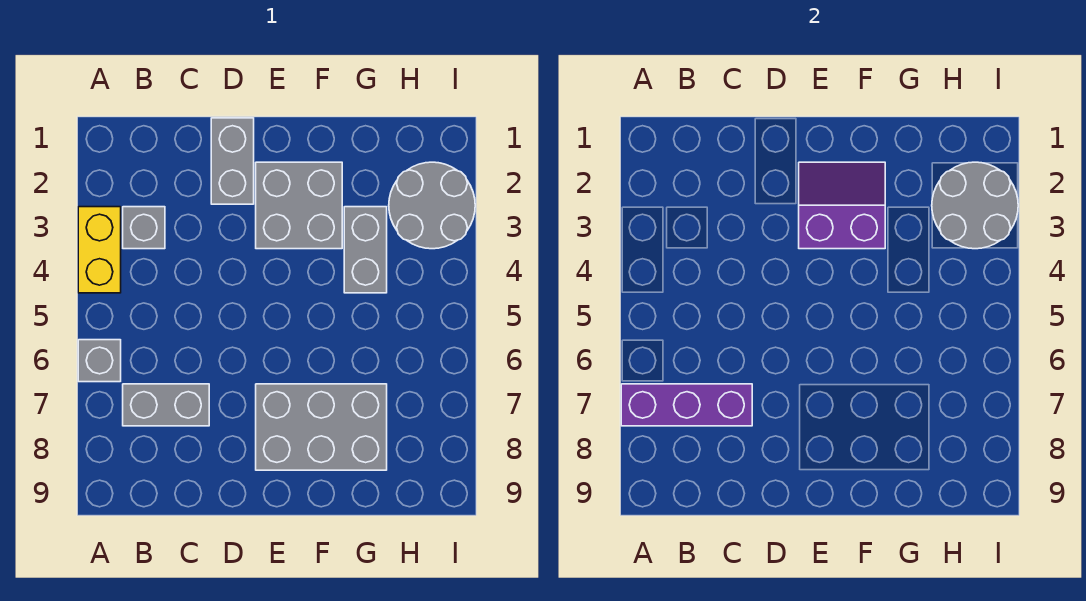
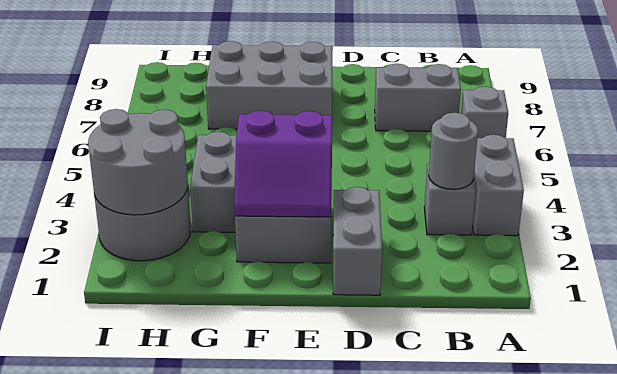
yellow 1x2 brick [78,207,121,293] -> grey 1x2 brick [472,135,524,236]
purple 1x3 brick [621,384,752,426] -> none
none -> grey 1x1 round brick [429,113,478,189]

